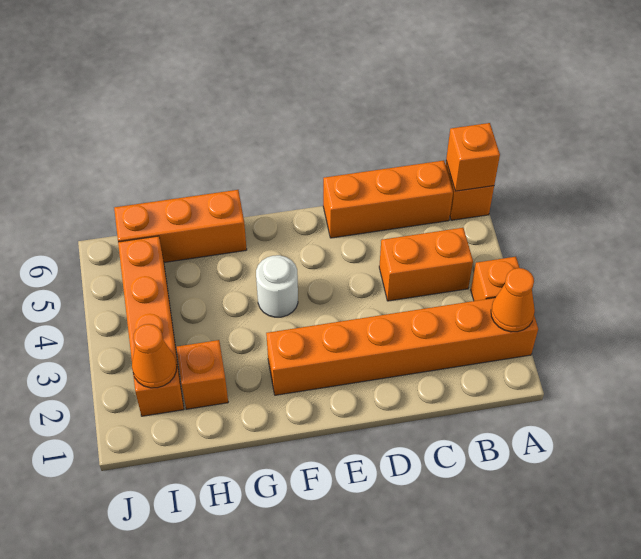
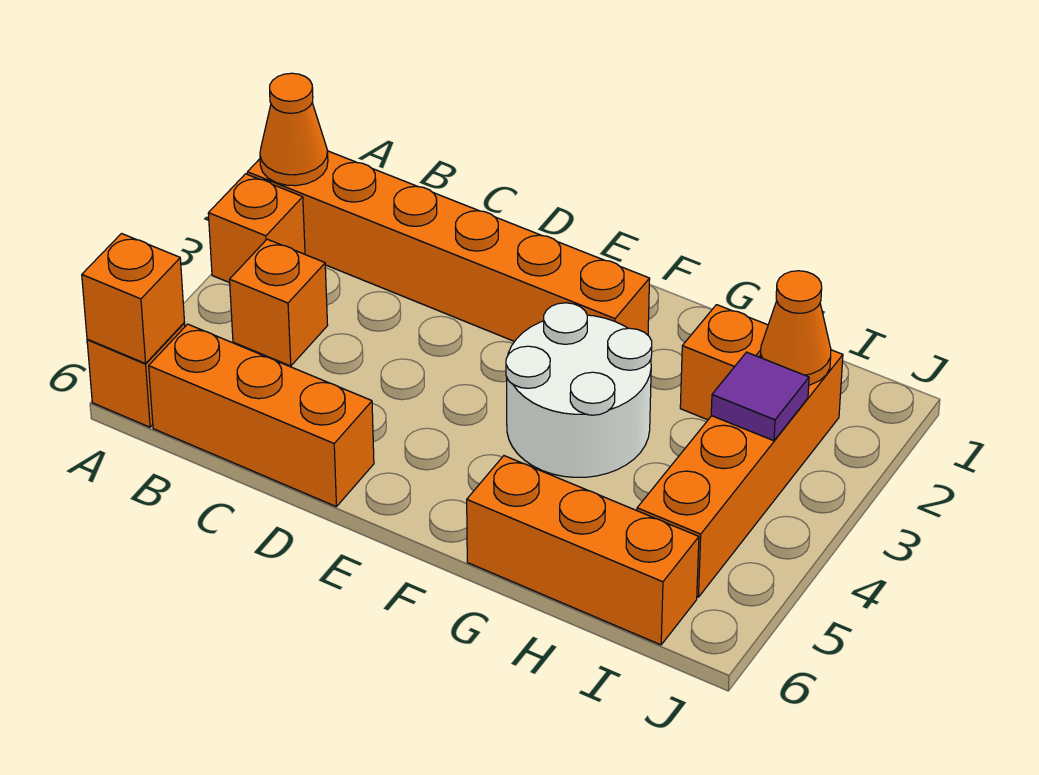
orange 1x2 brick [379,228,473,301] -> orange 1x1 brick [230,239,328,366]
white 1x1 round brick [256,255,298,317] -> white 2x2 round brick [506,303,652,477]
none -> purple 1x1 tile [711,352,809,441]

